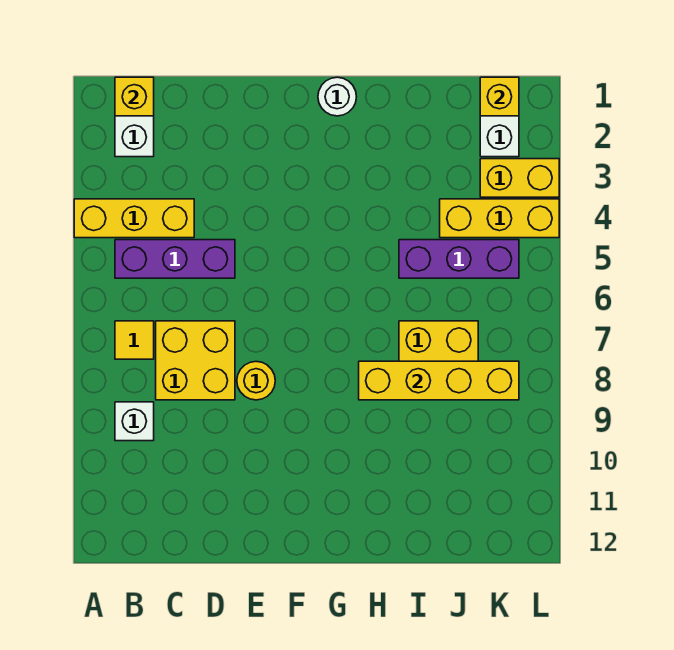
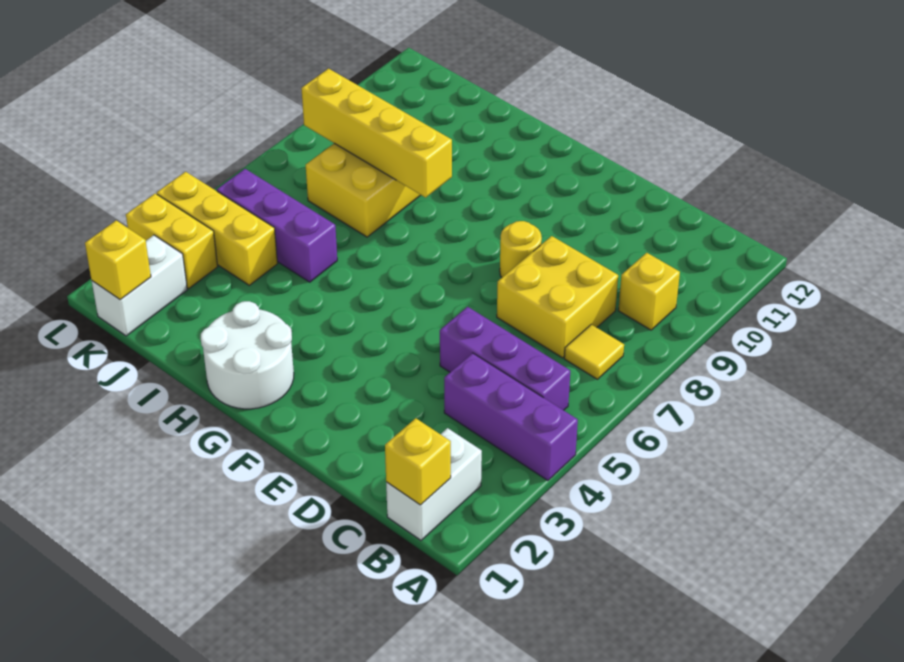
yellow 1x3 brick [74,199,194,238] -> purple 1x3 brick [444,353,578,481]
white 1x1 brick [115,402,154,441] -> yellow 1x1 brick [618,253,680,330]
white 1x1 round brick [318,77,357,116] -> white 2x2 round brick [201,301,294,409]

